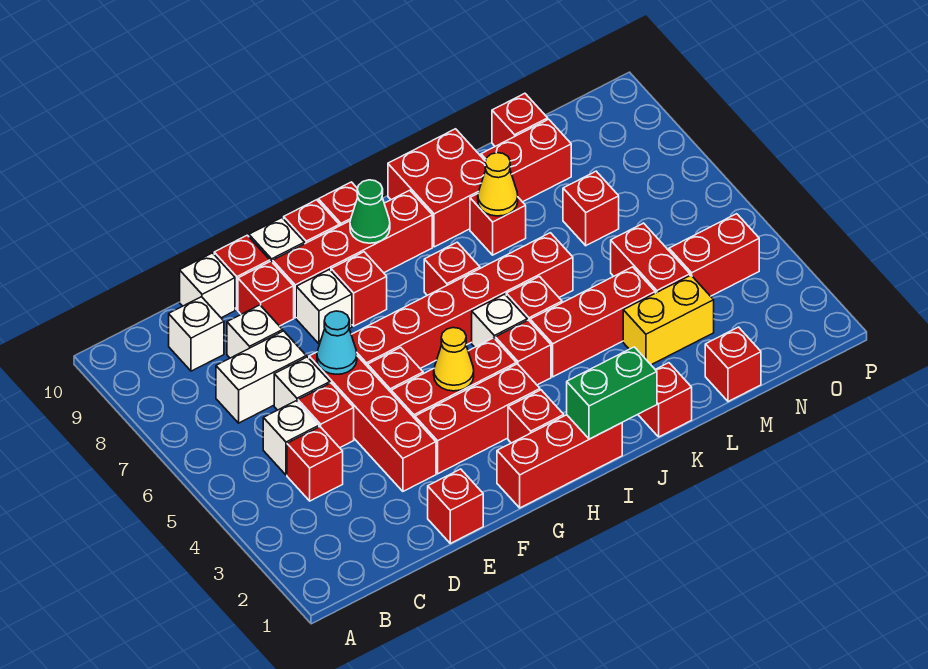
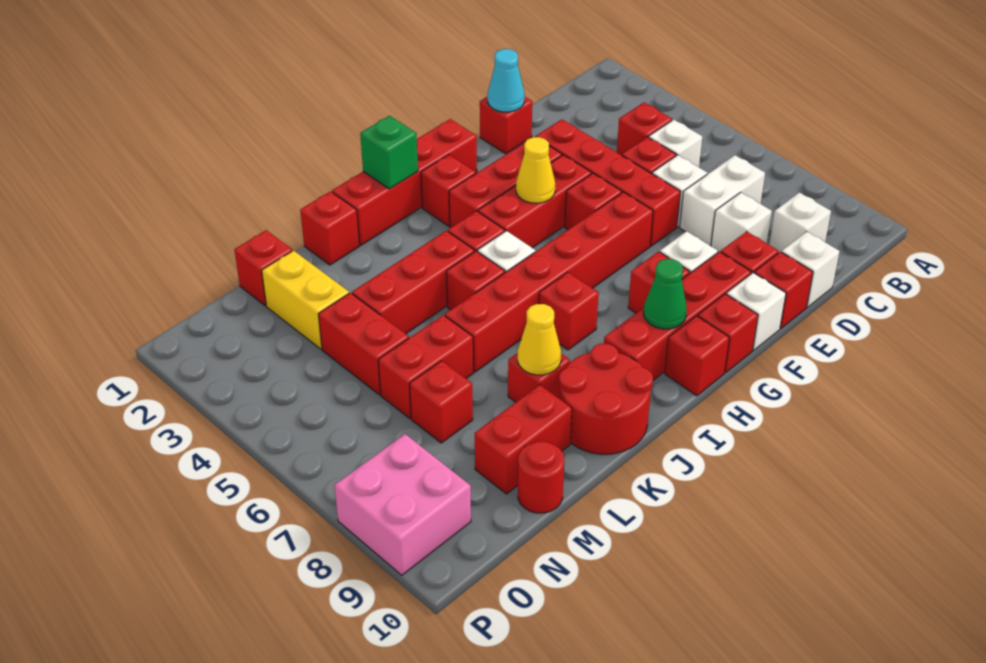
cyan 1x1 cone [317,311,357,374] -> cyan 1x1 cone moved to [488,49,525,112]
red 1x3 brick [497,415,622,508] -> red 1x4 brick [332,119,477,245]
green 1x2 brick [567,347,657,439] -> green 1x1 brick [360,116,418,189]
red 2x2 brick [388,129,486,247] -> red 2x2 round brick [559,344,653,454]
yellow 1x2 brick [623,275,714,365] -> yellow 1x2 brick turned to [262,251,349,349]
red 1x1 brick [492,93,548,146] -> red 1x1 round brick [518,441,564,513]
red 1x2 brick [669,214,759,296] -> red 1x2 brick moved to [378,315,473,418]
none -> pink 2x2 brick [334,434,471,575]

